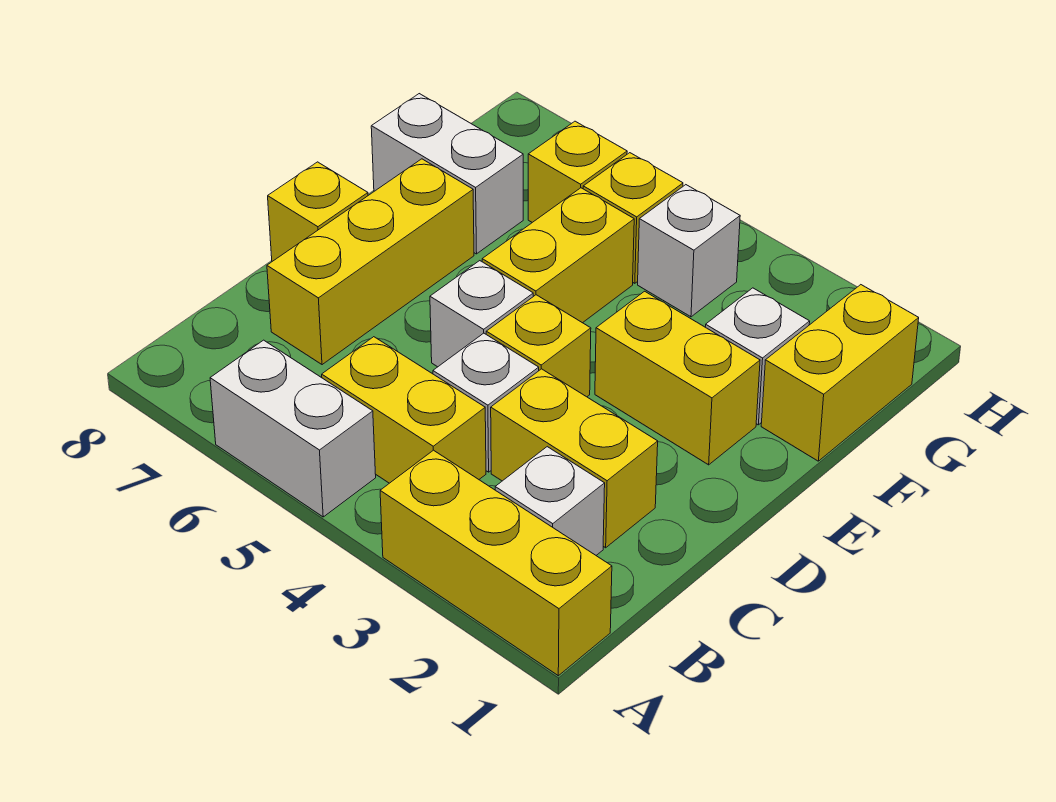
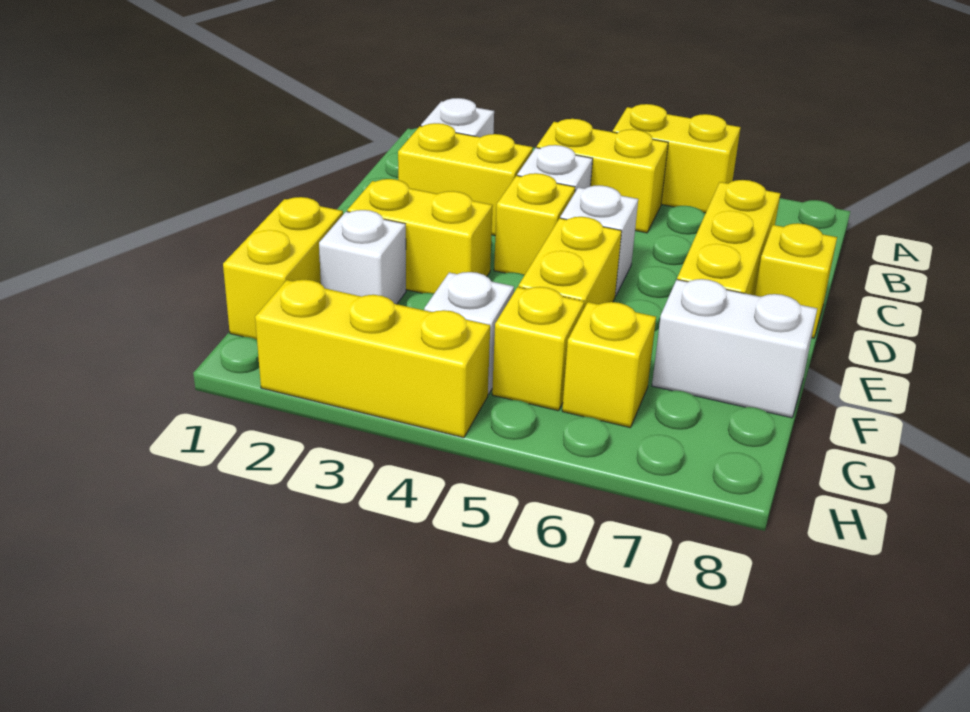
yellow 1x3 brick [380,450,612,676] -> yellow 1x3 brick moved to [255,280,490,438]
white 1x2 brick [210,340,376,517] -> yellow 1x2 brick [613,104,741,213]

